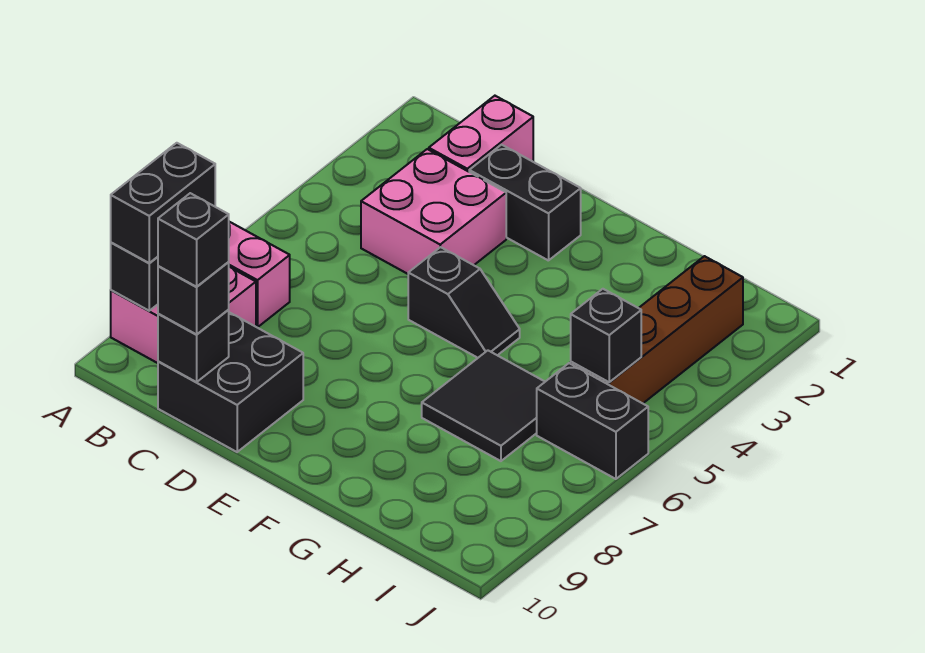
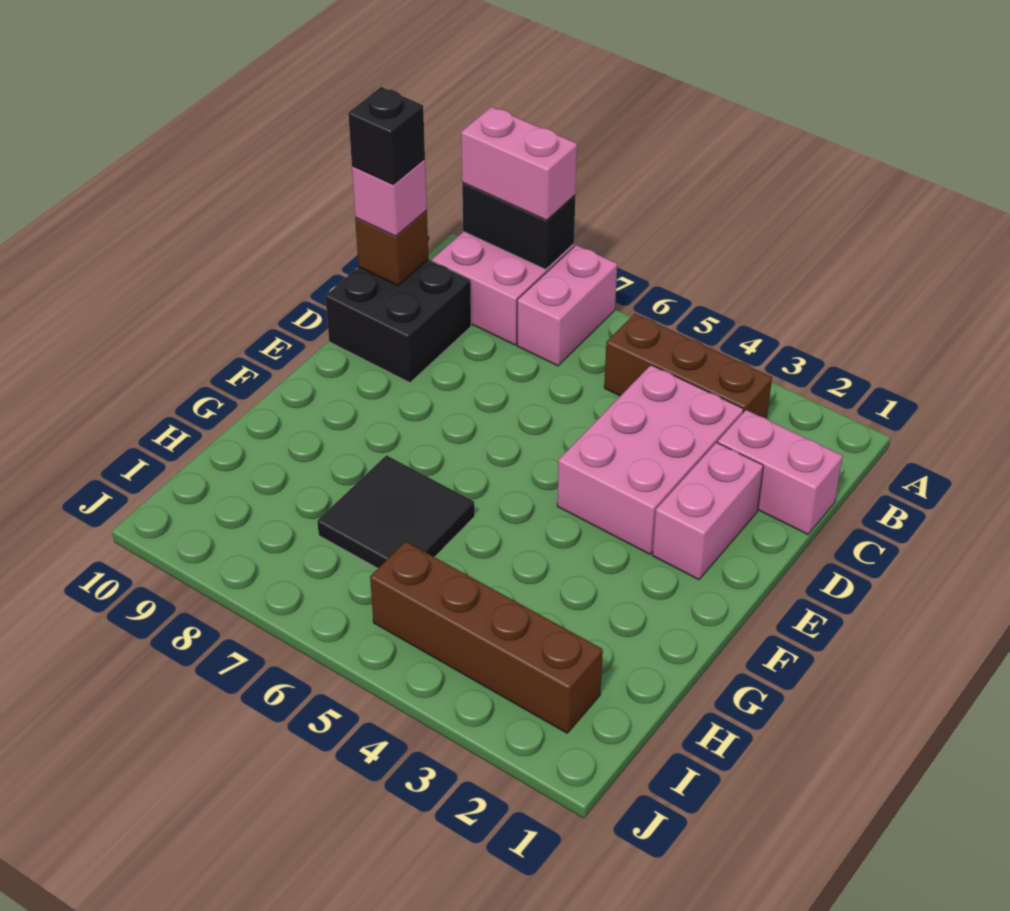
black 1x2 brick [111,143,215,263] -> pink 1x2 brick [461,107,577,220]
none -> brown 1x3 brick [604,314,772,419]
pink 2x2 brick [361,149,506,274] -> pink 2x3 brick [557,365,743,554]
black 1x1 brick [158,310,229,382] -> brown 1x1 brick [355,210,429,285]
black 1x1 brick [158,262,229,334] -> pink 1x1 brick [352,159,427,236]
black 1x2 brick [469,145,581,261] -> pink 1x2 brick [652,443,763,580]
black 1x2 slope [408,247,520,358] -> none
black 1x1 brick [571,289,641,382] -> none
black 1x2 brick [537,363,648,479] -> none

